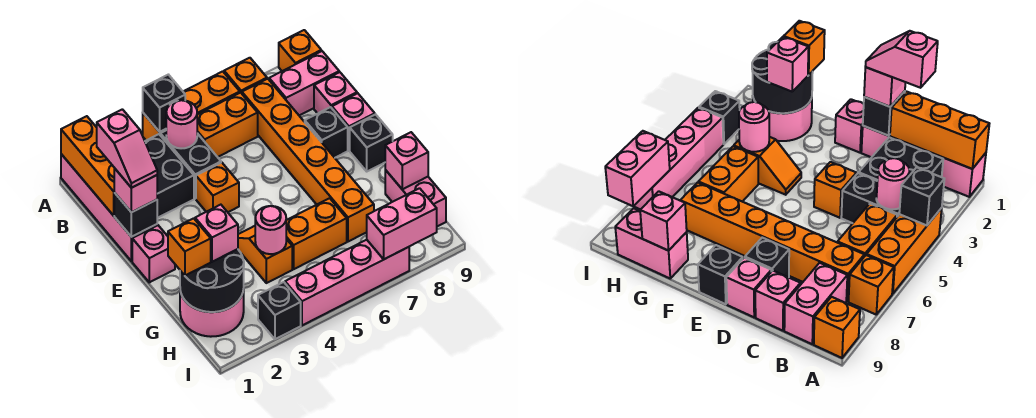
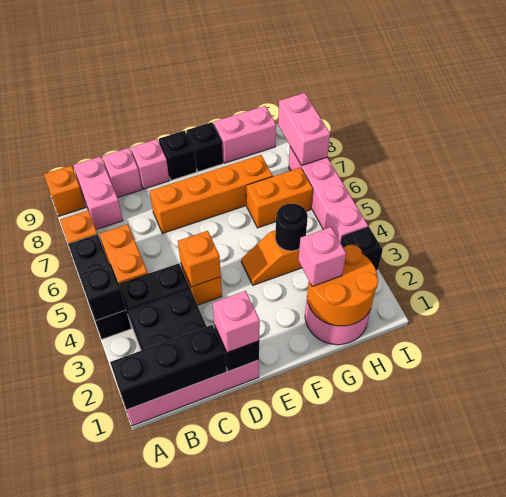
orange 1x3 brick [61,116,115,216] -> black 1x3 brick [110,325,226,410]
orange 1x3 brick [143,71,240,140] -> black 1x3 brick [68,234,131,339]
pink 1x1 round brick [166,100,197,148] -> none
orange 1x6 brick [242,79,374,242] -> orange 1x4 brick [150,155,273,233]
pink 1x2 slope [97,109,157,188] -> none
black 1x1 brick [305,107,348,158] -> black 1x1 brick moved to [186,122,223,172]
pink 1x1 brick [132,225,175,282] -> none
black 2x2 round brick [180,249,244,312] -> orange 2x2 round brick [307,245,378,326]
orange 1x1 brick [168,218,211,276] -> orange 1x1 brick moved to [178,231,221,287]
pink 1x1 round brick [255,206,286,254] -> black 1x1 round brick [275,204,308,251]
orange 1x2 brick [286,198,347,269] -> orange 1x2 brick turned to [246,167,313,228]
pink 1x1 brick [385,132,428,189] -> none

